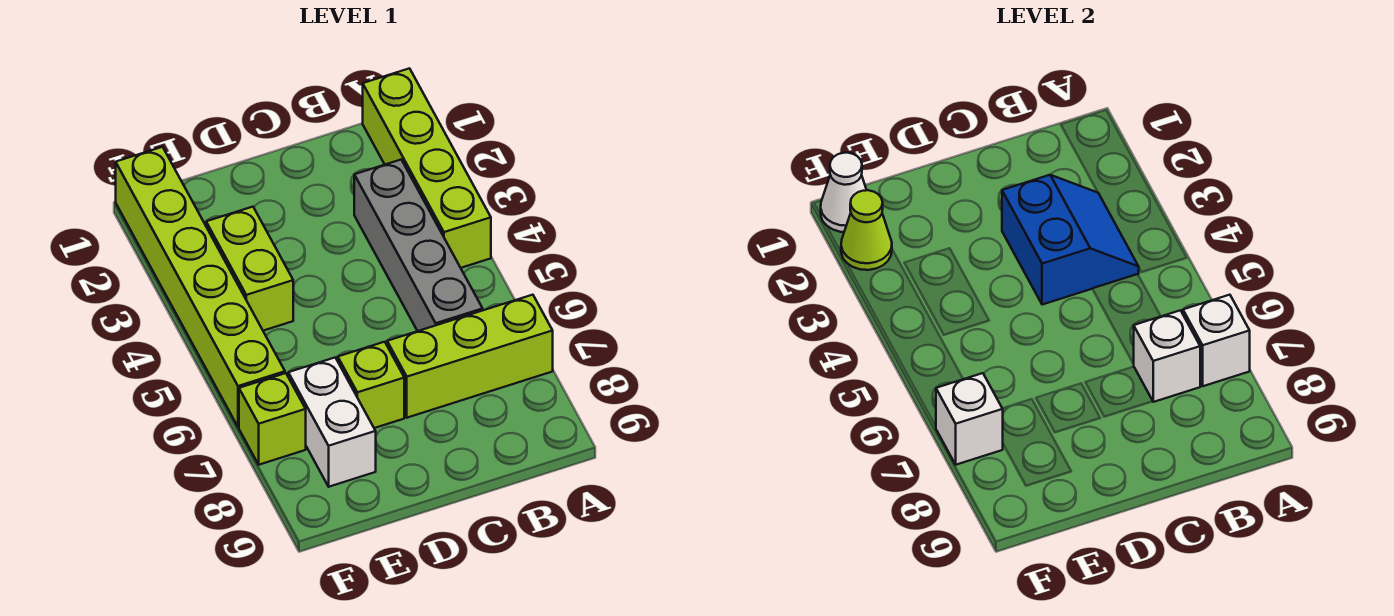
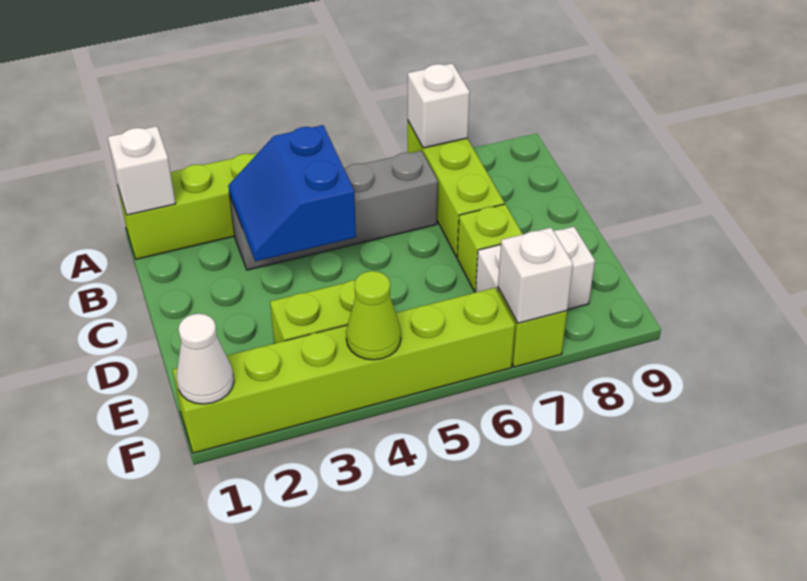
blue 2x2 slope [1002,175,1139,305] -> blue 2x2 slope turned to [228,125,356,261]
white 1x1 brick [1134,310,1200,402] -> white 1x1 brick moved to [108,126,176,215]
lime 1x1 cone [841,190,892,270] -> lime 1x1 cone moved to [346,271,401,360]

